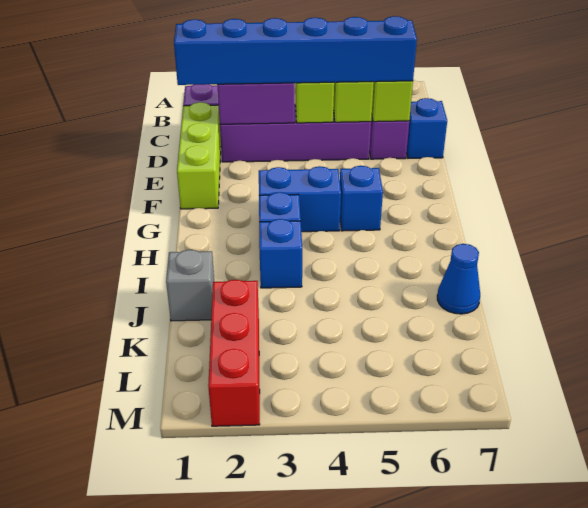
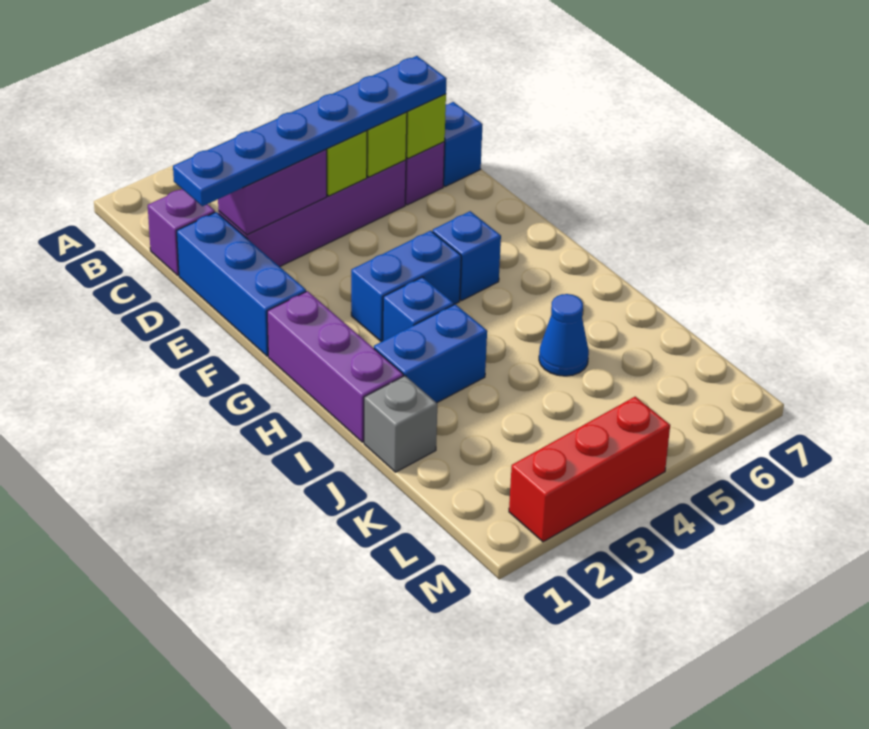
lime 1x3 brick [177,102,221,209] -> blue 1x3 brick [177,212,306,356]
blue 1x6 brick [174,16,417,85] -> blue 1x6 plate [173,56,447,206]
none -> purple 1x3 brick [267,291,403,442]
blue 1x1 brick [259,219,302,288] -> blue 1x2 brick [374,304,487,403]
blue 1x1 cone [437,244,480,314] -> blue 1x1 cone moved to [539,294,589,376]
red 1x3 brick [208,280,260,426] -> red 1x3 brick turned to [509,397,670,542]

